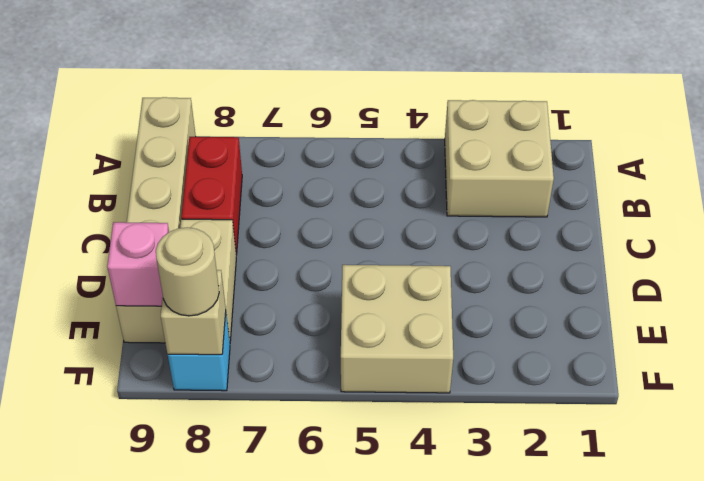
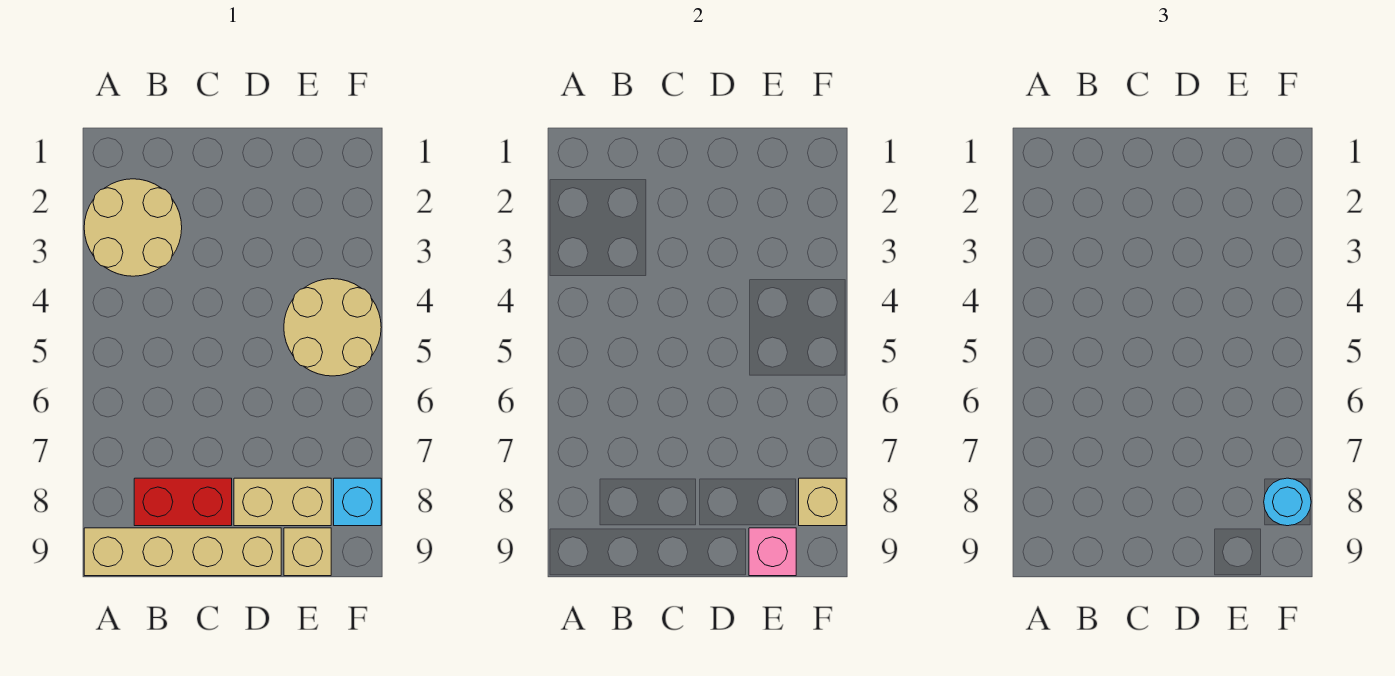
tan 2x2 brick [445,100,554,217] -> tan 2x2 round brick [84,179,182,276]
tan 2x2 brick [341,265,453,393] -> tan 2x2 round brick [284,279,381,376]
tan 1x1 round brick [156,228,219,316] -> cyan 1x1 round brick [1264,478,1311,526]

